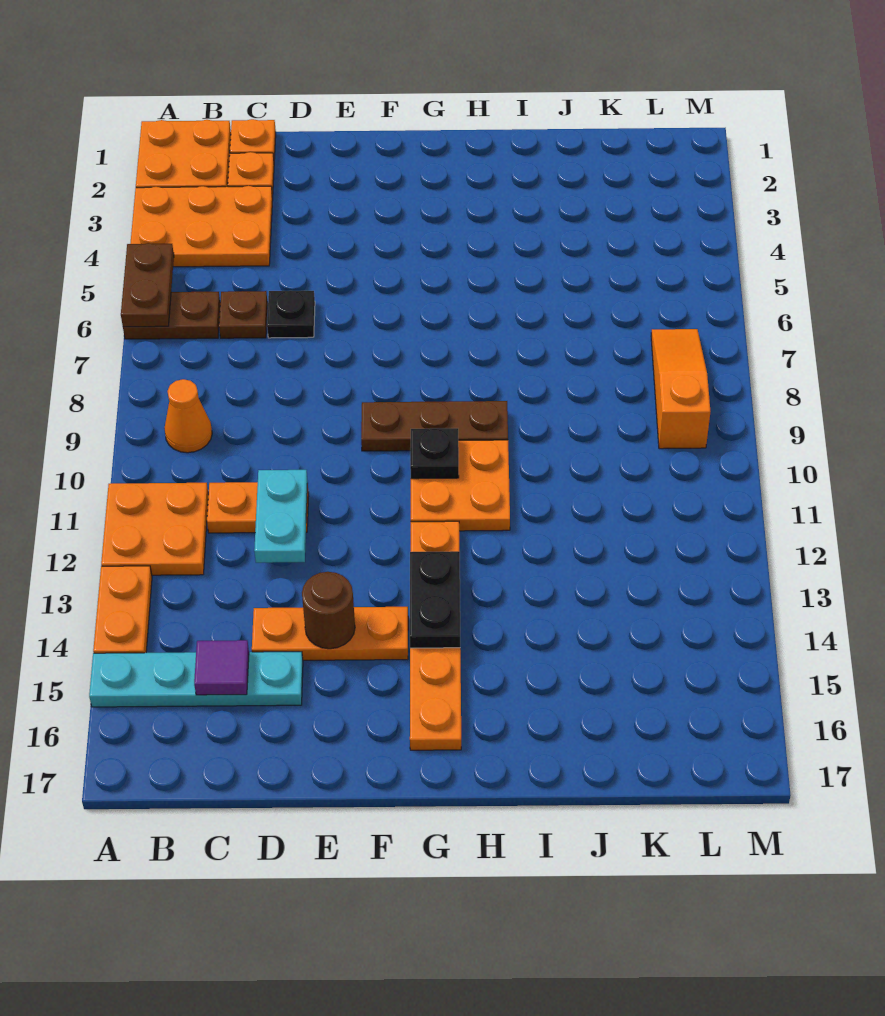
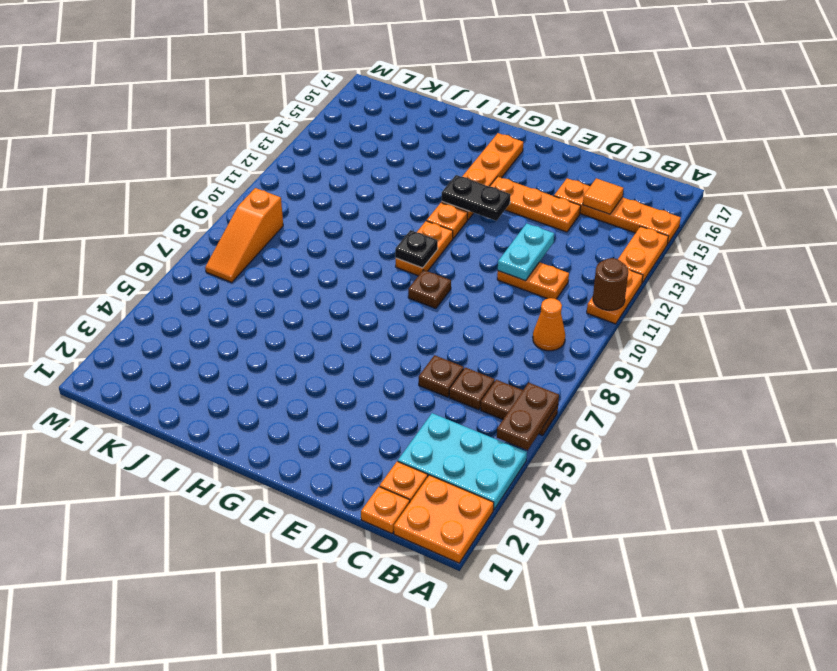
orange 2x3 plate [130,186,273,267] -> cyan 2x3 plate [398,413,527,510]
orange 2x2 plate [101,483,208,575] -> orange 1x2 plate [587,269,643,324]
cyan 1x4 plate [89,652,303,707] -> orange 1x4 plate [554,178,681,244]
purple 1x1 tile [194,640,249,695] -> orange 1x1 tile [583,178,623,214]
black 1x1 plate [267,291,315,338] -> brown 1x1 plate [419,355,464,397]
brown 1x1 round brick [302,572,355,649] -> brown 1x1 round brick moved to [593,258,628,310]
brown 1x3 plate [361,401,508,451] -> brown 1x1 plate [408,270,451,308]
orange 2x2 plate [411,440,510,531] -> orange 1x2 plate [396,221,453,276]
black 1x2 plate [410,551,460,648] -> black 1x2 plate turned to [442,175,511,221]

